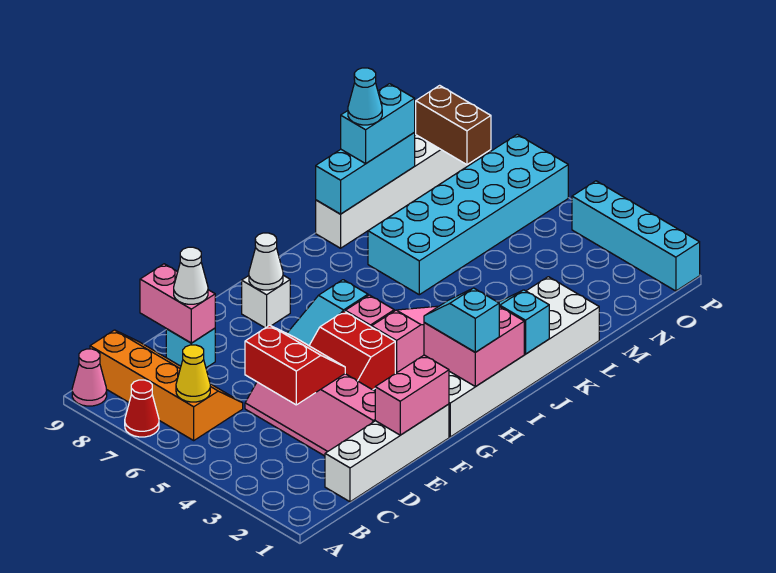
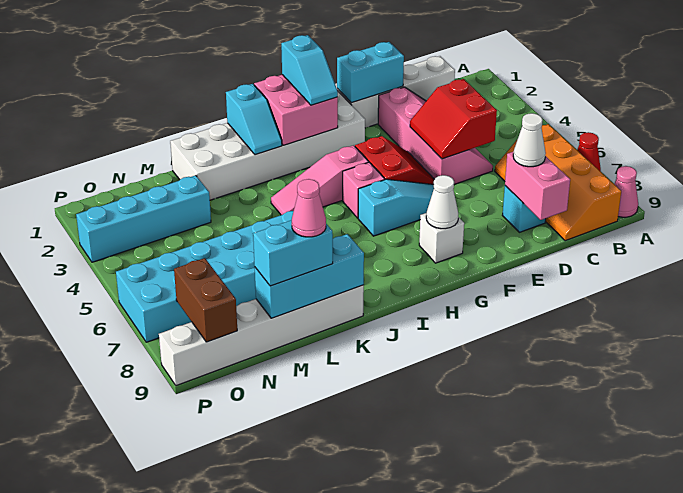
yellow 1x1 cone [176,345,210,402] -> none
pink 1x2 brick [375,355,449,435] -> cyan 1x2 brick [337,42,404,103]
cyan 1x1 cone [348,68,382,125] -> pink 1x1 cone [292,179,326,237]
cyan 1x4 brick [572,181,700,291] -> cyan 1x4 brick turned to [76,175,211,262]

